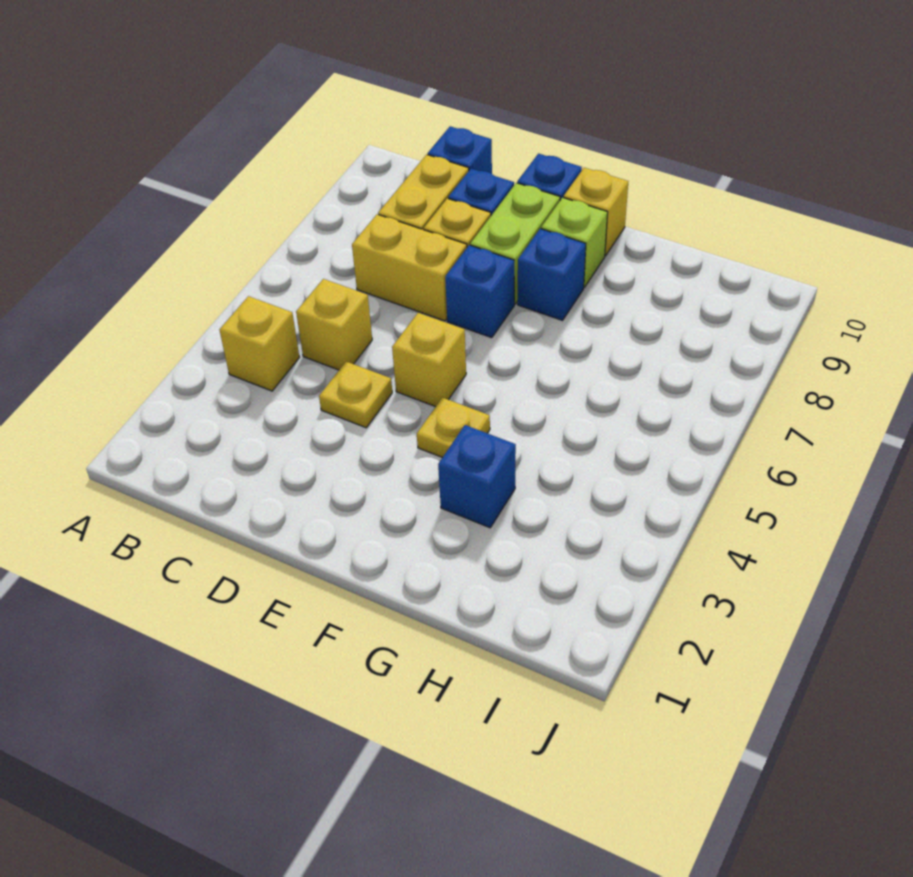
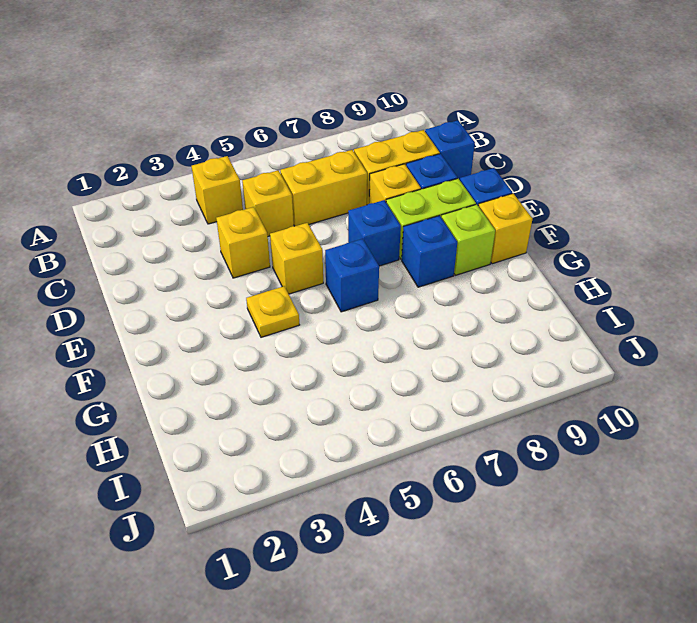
yellow 1x2 brick [352,214,467,321] -> yellow 1x2 brick turned to [280,150,367,226]
yellow 1x1 plate [319,361,392,428] -> yellow 1x1 brick [216,207,270,278]
blue 1x1 brick [438,425,516,528] -> blue 1x1 brick moved to [325,239,379,312]

